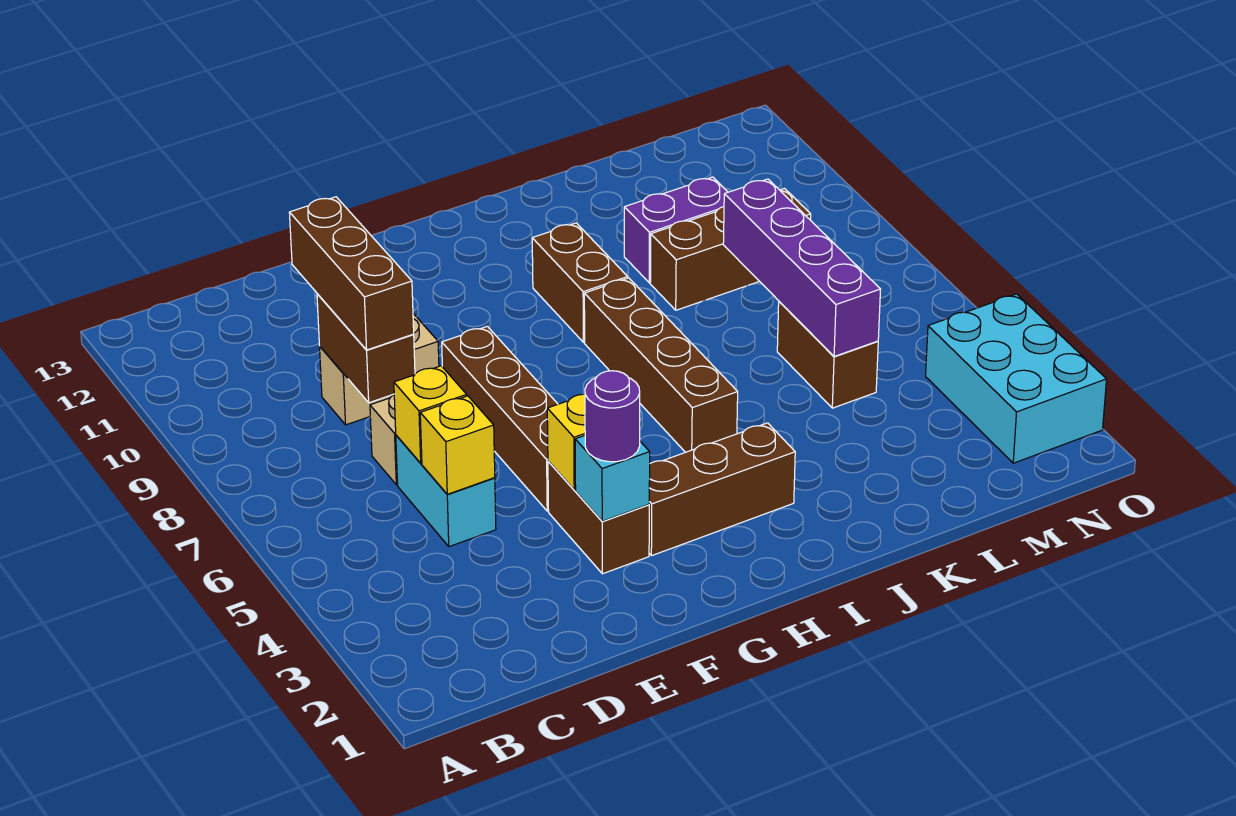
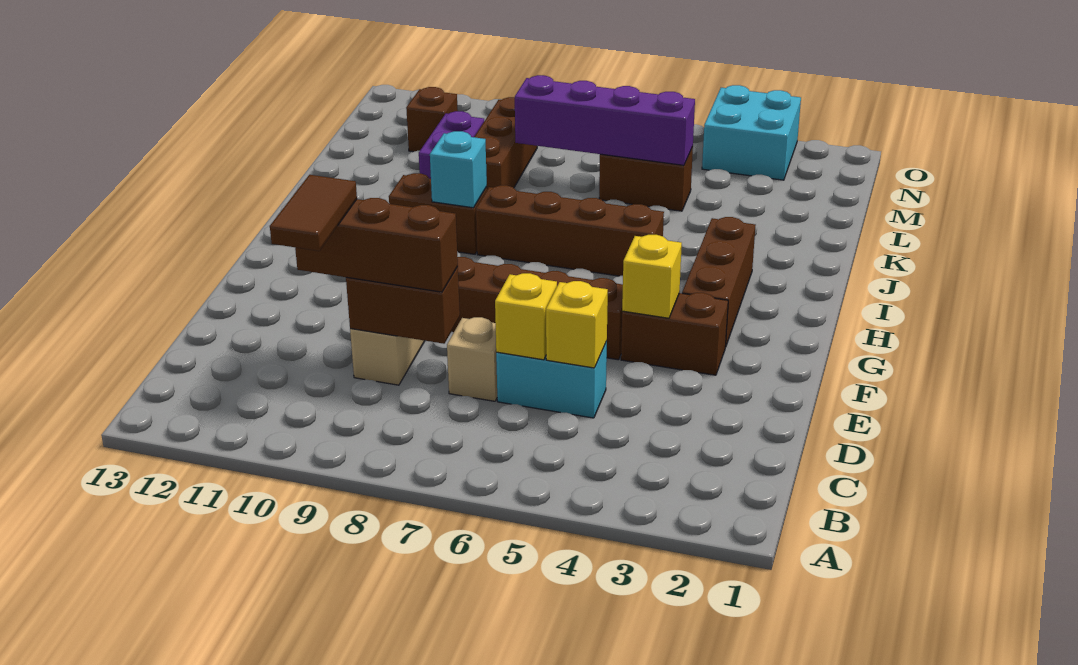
none -> brown 1x2 tile [270,175,357,251]
cyan 1x1 brick [575,436,650,521] -> cyan 1x1 brick moved to [430,131,487,208]
purple 1x1 round brick [585,371,640,462] -> none
none -> brown 1x1 brick [406,87,458,152]
cyan 2x3 brick [926,294,1107,463] -> cyan 2x2 brick [702,85,801,180]

